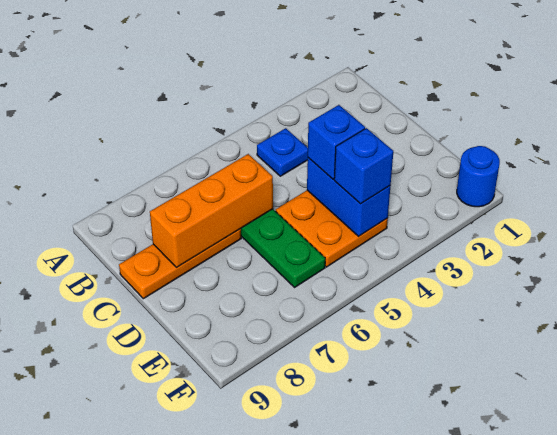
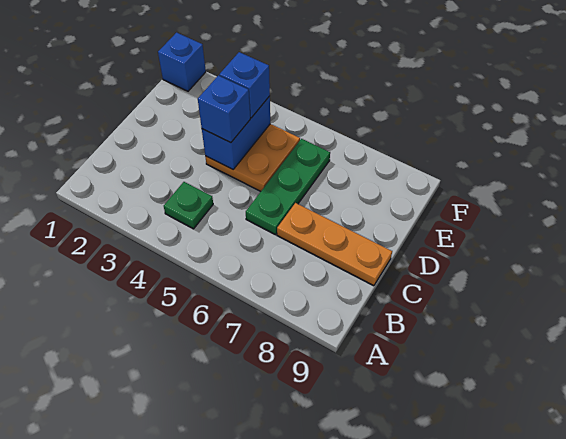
blue 1x1 plate [257,128,308,176] -> green 1x1 plate [164,182,213,229]
orange 1x3 brick [150,154,273,267] -> none
blue 1x1 round brick [457,146,500,207] -> blue 1x1 brick [158,33,206,91]

